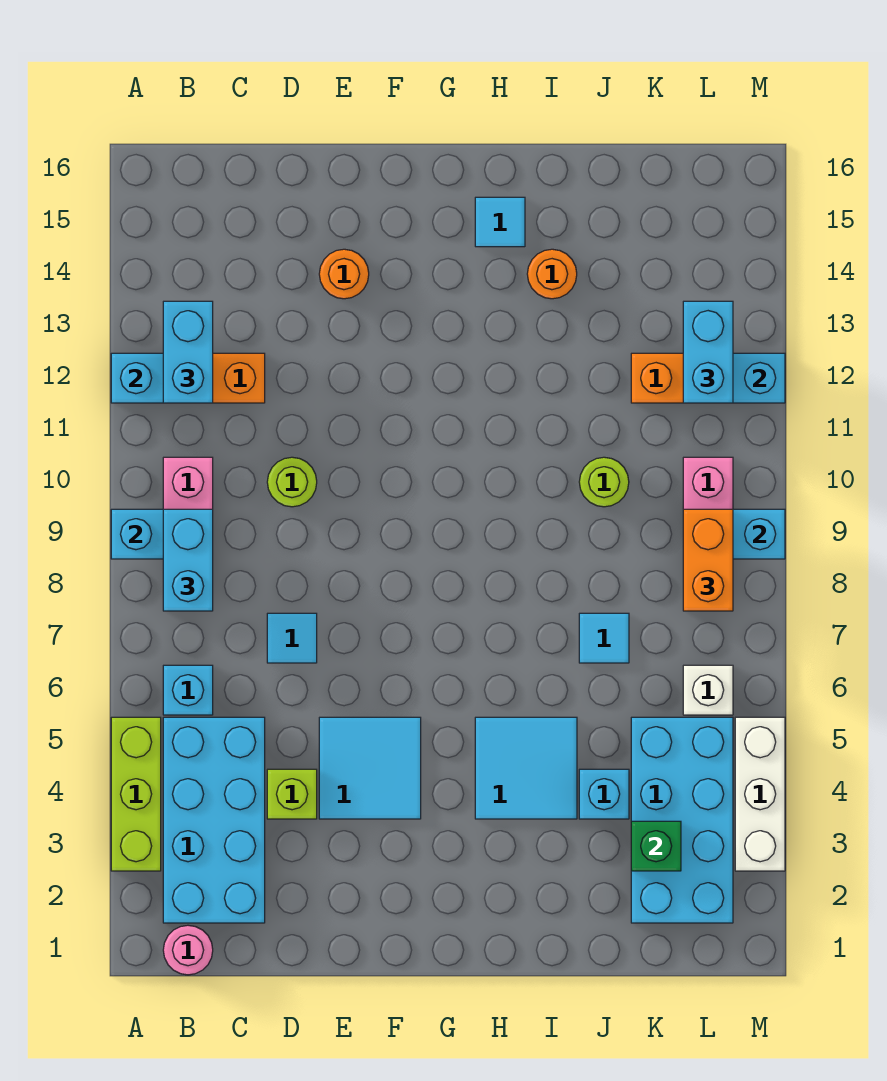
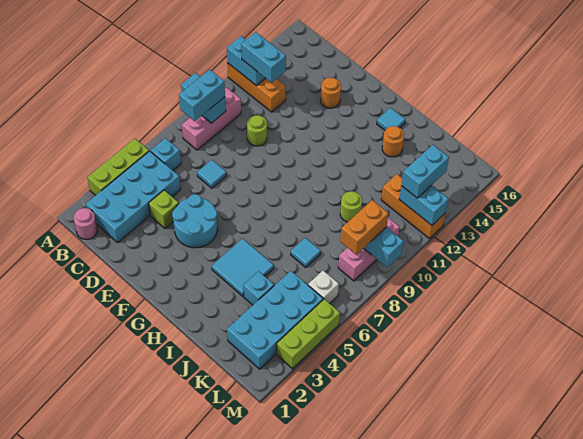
cyan 1x2 brick [163,301,213,403] -> cyan 1x2 brick turned to [241,32,286,82]
cyan 2x2 tile [319,717,421,819] -> cyan 2x2 round brick [172,194,217,248]
green 1x1 brick [631,821,681,871] -> none
white 1x3 brick [735,717,785,871] -> lime 1x3 brick [277,299,340,369]

